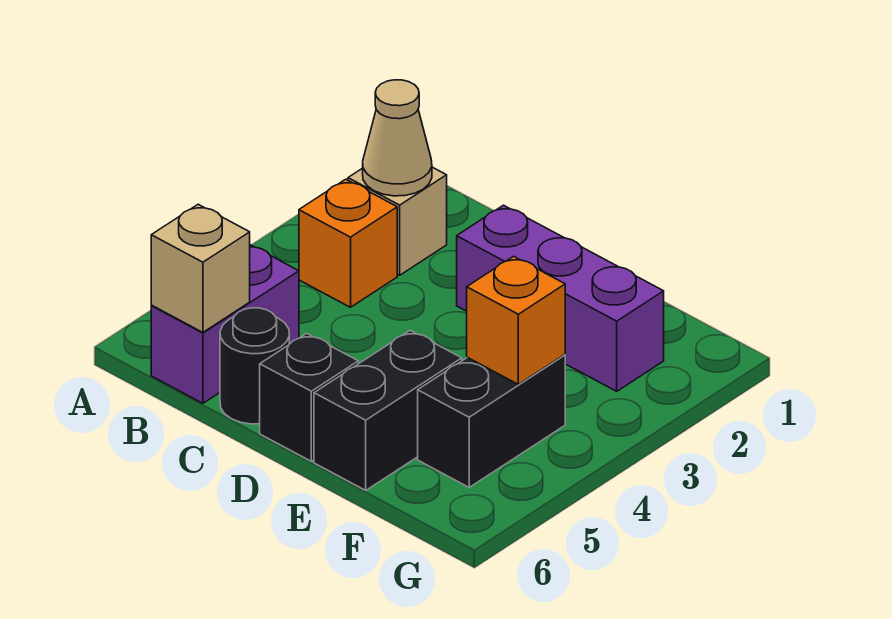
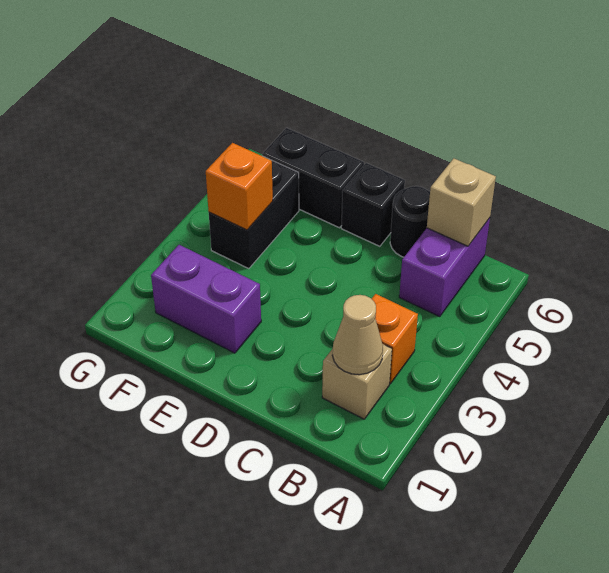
purple 1x3 brick [457,205,664,391] -> purple 1x2 brick [151,245,261,353]
black 1x2 brick [314,330,462,490] -> black 1x2 brick turned to [262,128,364,228]

